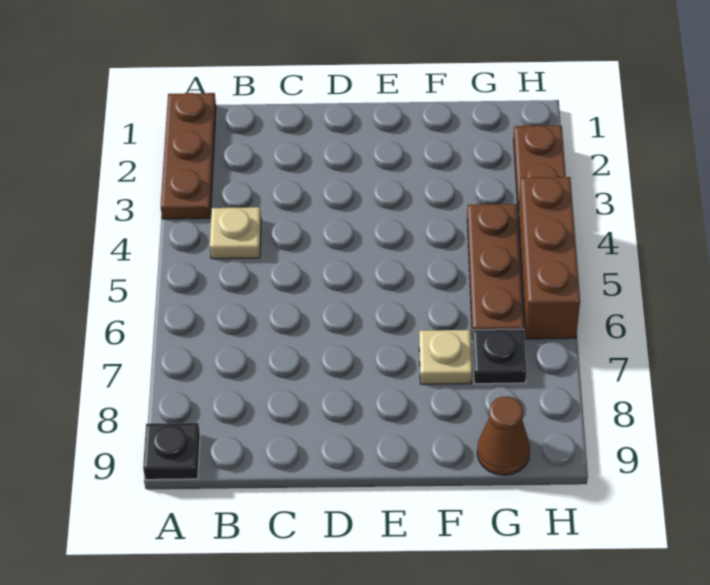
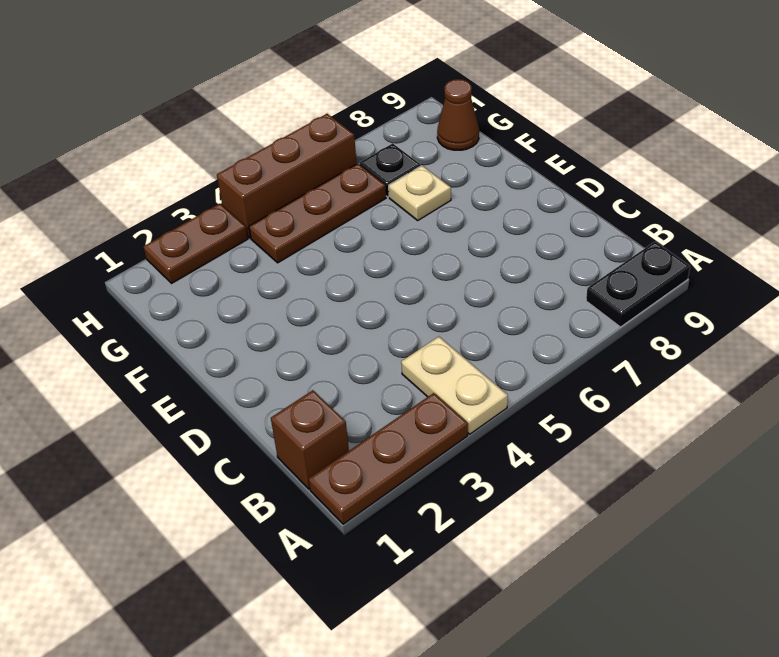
black 1x1 plate [143,423,200,480] -> black 1x2 plate [586,242,690,327]
none -> brown 1x1 brick [271,390,349,489]
tan 1x1 plate [210,207,261,259] -> tan 1x2 plate [401,336,508,434]

